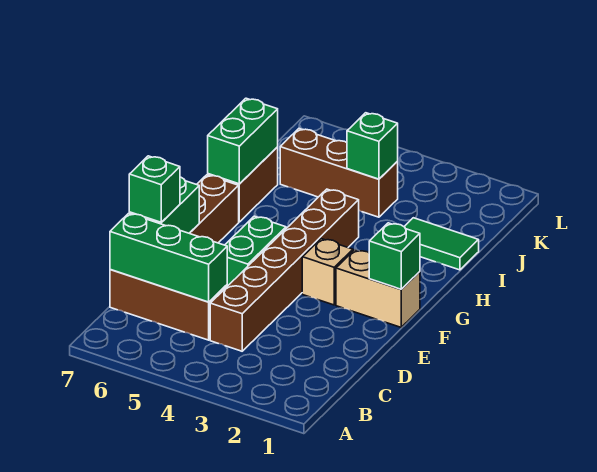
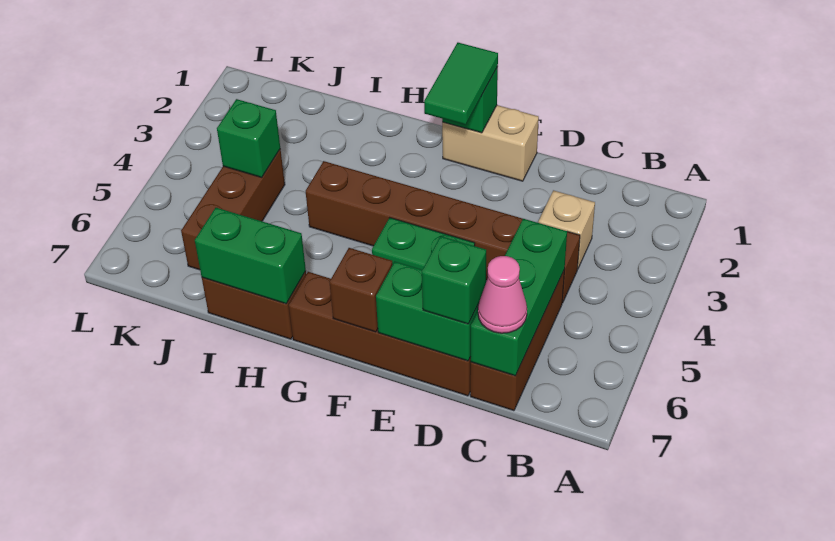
none -> pink 1x1 cone [478,256,527,333]
tan 1x2 brick [336,250,420,327] -> tan 1x2 brick turned to [442,105,539,181]
tan 1x1 brick [302,239,353,305] -> tan 1x1 brick moved to [538,190,595,269]
none -> brown 1x1 brick [330,248,393,332]
green 1x2 tile [404,218,479,270] -> green 1x2 tile moved to [424,43,498,125]

